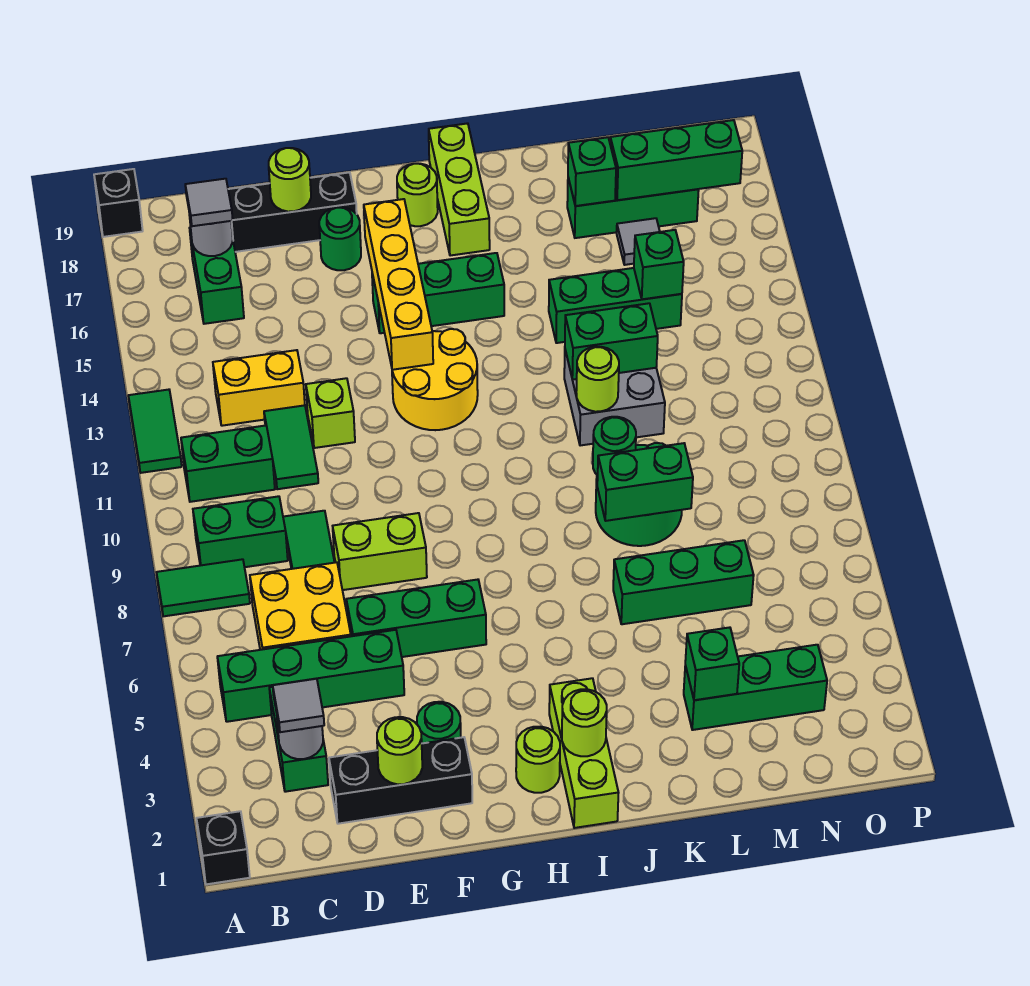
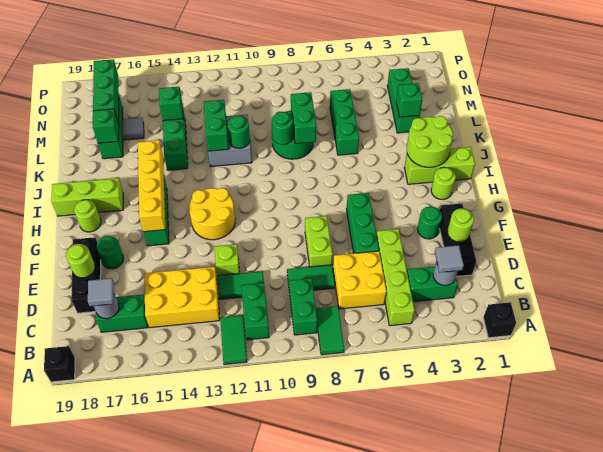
green 1x2 tile [128,390,182,473] -> green 1x2 tile turned to [220,315,247,365]
green 1x4 brick [217,630,404,722] -> lime 1x4 brick [376,229,415,326]
yellow 1x2 brick [213,350,305,426] -> yellow 2x3 brick [144,267,220,328]
yellow 1x4 brick [364,199,433,370] -> yellow 1x4 brick turned to [138,140,166,232]
lime 1x1 round brick [562,689,607,756] -> lime 2x2 round brick [407,116,453,167]
lime 1x1 round brick [576,347,619,412] -> green 1x1 round brick [227,116,250,148]

